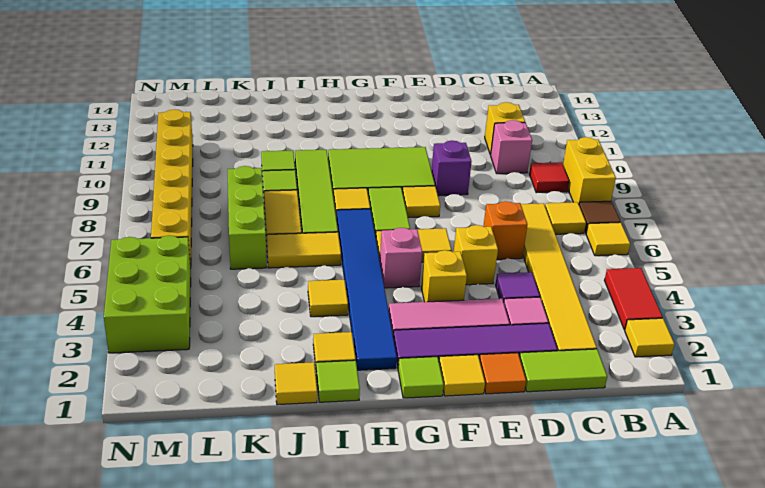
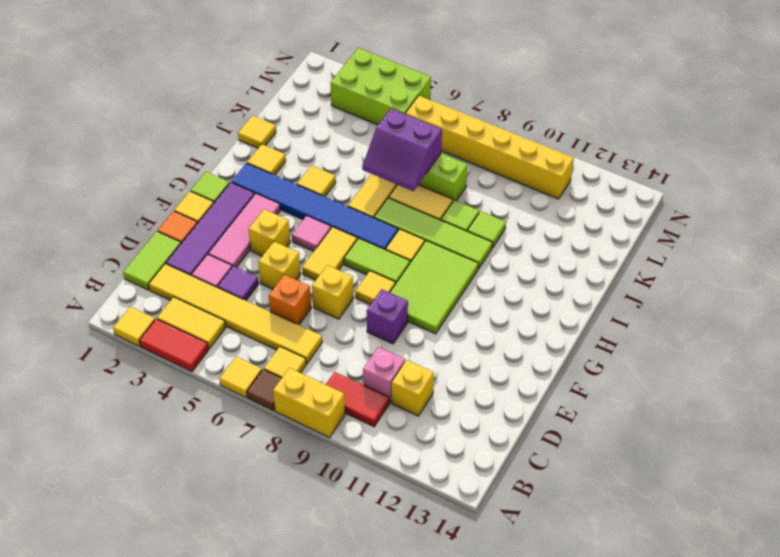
none -> yellow 1x2 tile [157,297,226,349]
red 1x1 tile [529,162,569,193] -> red 1x2 tile [326,372,389,427]
none -> yellow 1x1 brick [312,265,354,319]
pink 1x1 brick [380,228,422,288] -> pink 1x1 tile [292,216,331,251]
lime 1x1 tile [316,360,360,402] -> none
none -> purple 2x2 slope [362,109,442,191]

